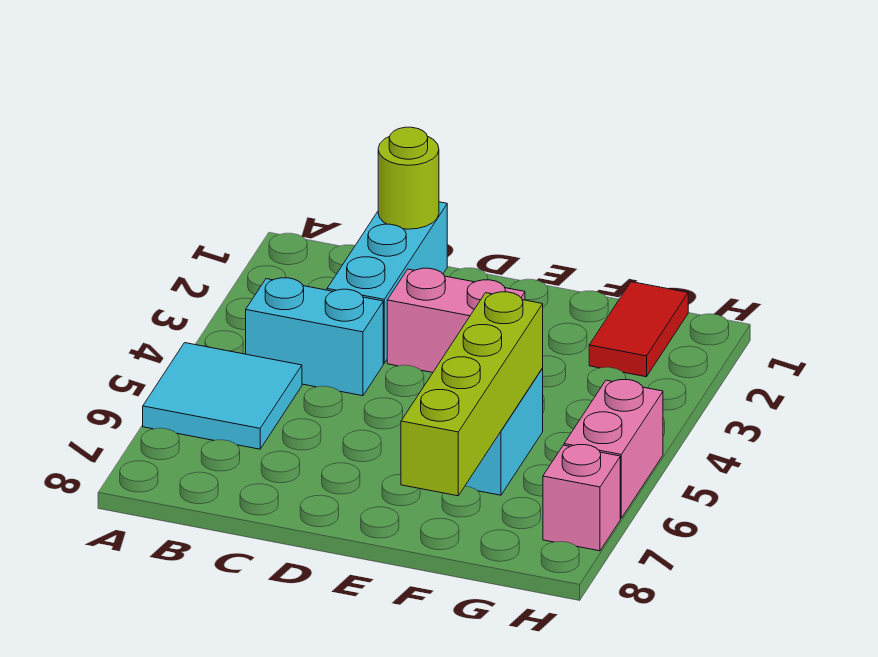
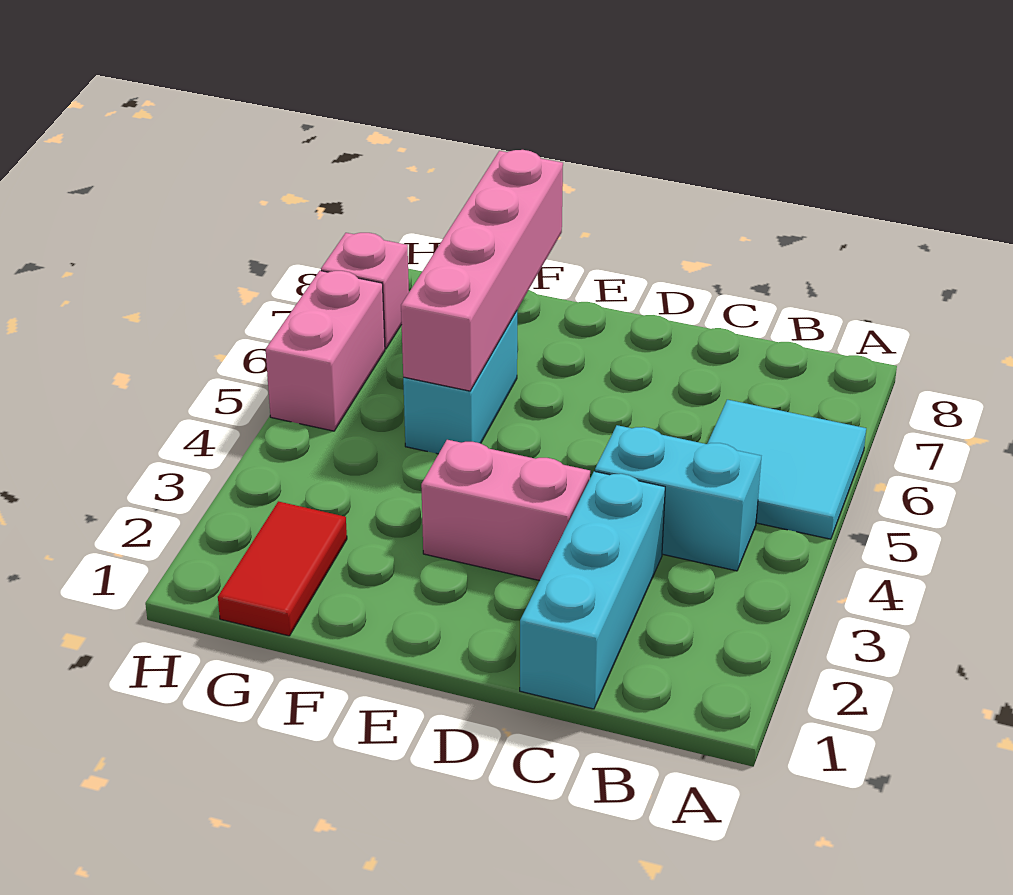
lime 1x1 round brick [378,127,439,229] -> none
lime 1x4 brick [401,292,543,496] -> pink 1x4 brick [401,150,563,391]

